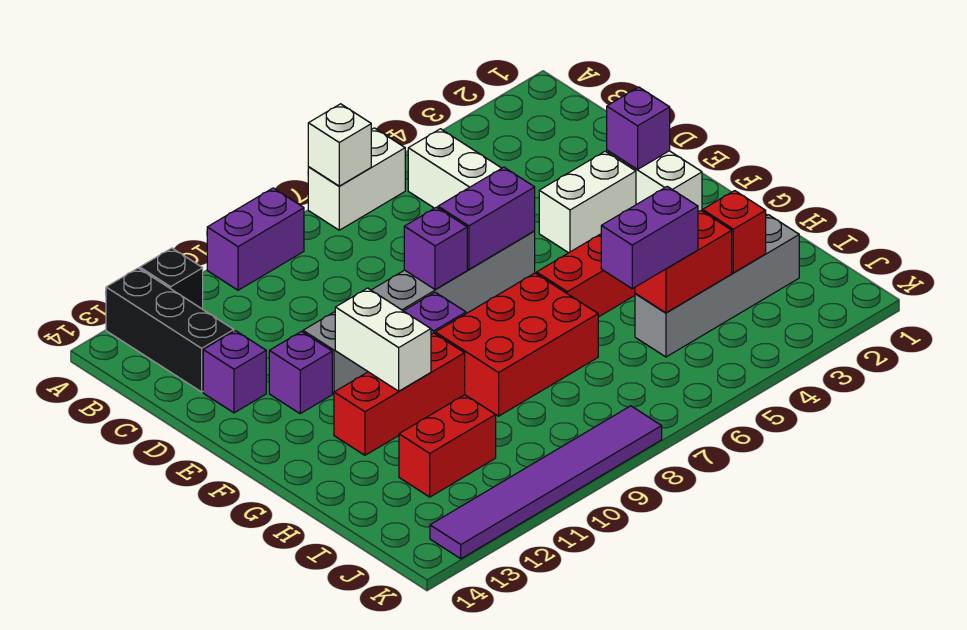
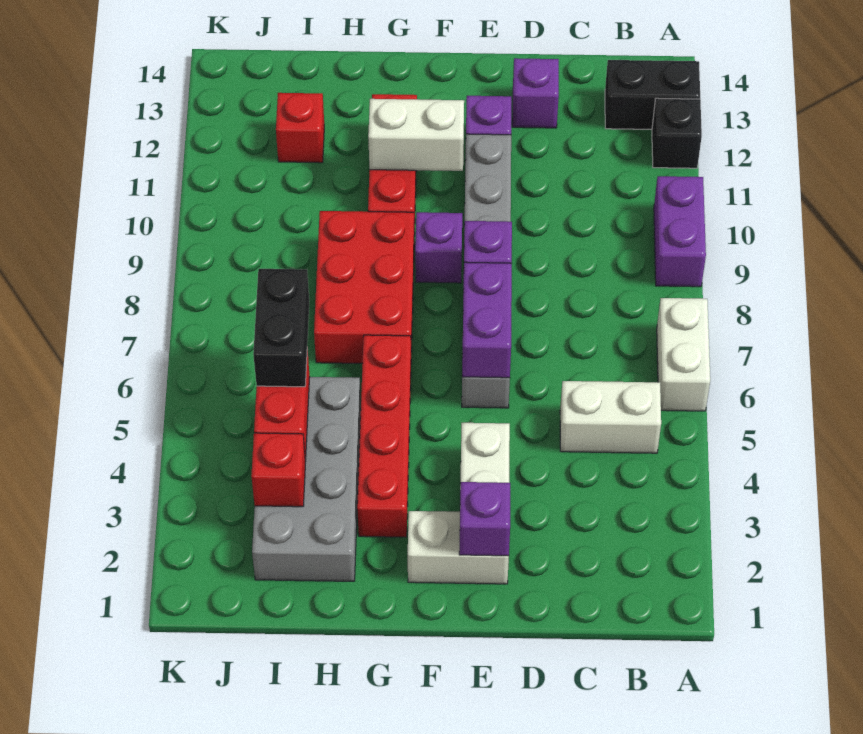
white 1x1 brick [308,104,371,186] -> none
black 1x3 brick [106,268,234,392] -> black 1x2 brick [605,60,700,129]
grey 1x4 brick [635,215,799,357] -> grey 2x4 brick [252,377,361,581]
purple 1x2 brick [601,187,698,289] -> black 1x2 brick [253,269,309,387]
red 1x2 brick [399,395,496,497] -> red 1x1 brick [276,93,324,163]
purple 1x6 tile [430,406,662,559] -> none

